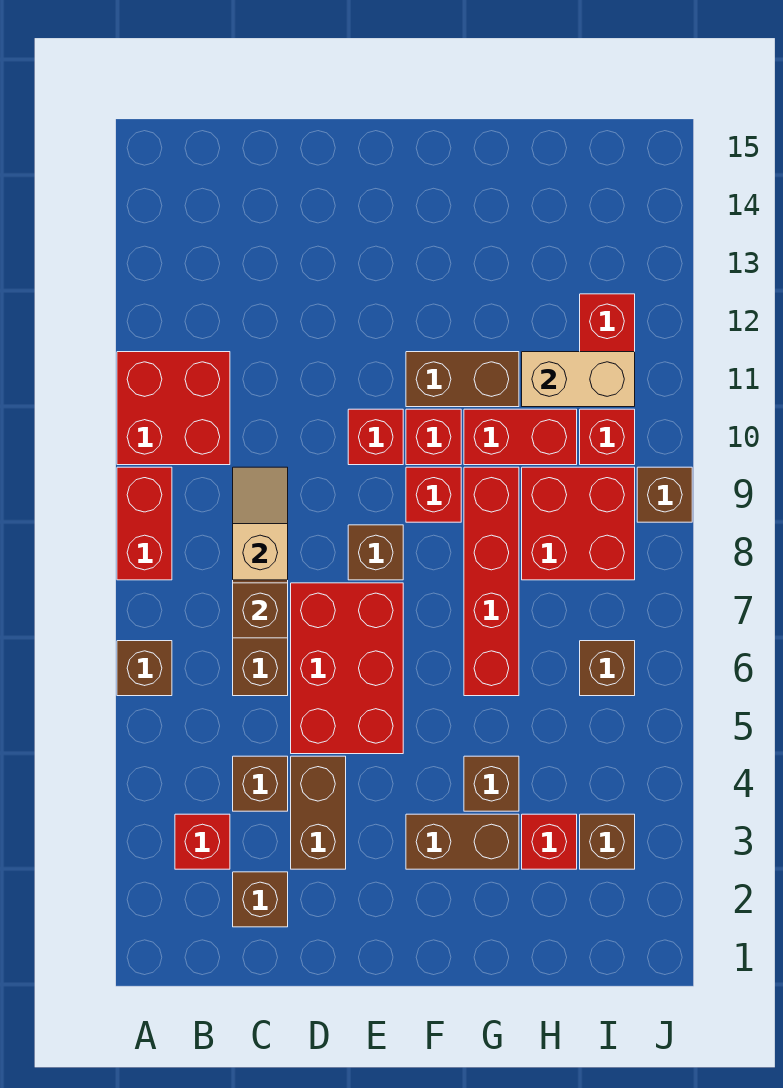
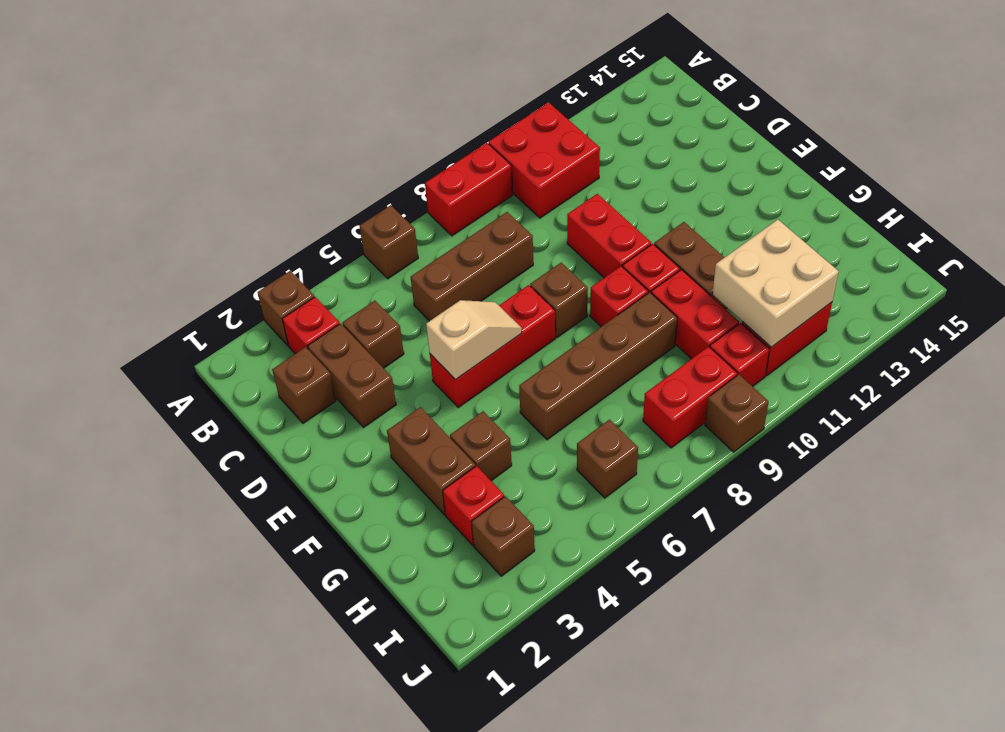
brown 1x1 brick [233,583,288,638] -> brown 1x1 brick moved to [258,271,314,345]
tan 1x2 slope [233,467,288,580] -> tan 1x2 slope moved to [426,300,522,379]
brown 1x2 brick [291,756,346,869] -> brown 1x2 brick turned to [308,324,396,427]
red 2x3 brick [291,583,403,754] -> red 1x3 brick [430,285,555,407]
red 1x1 brick [348,409,403,465] -> red 1x2 brick [567,194,651,278]
red 1x4 brick [464,467,519,696] -> brown 1x4 brick [519,292,677,440]
red 2x2 brick [522,467,635,580] -> red 1x2 brick [643,346,738,448]
tan 1x2 brick [522,352,635,407] -> tan 2x2 brick [712,220,839,347]

